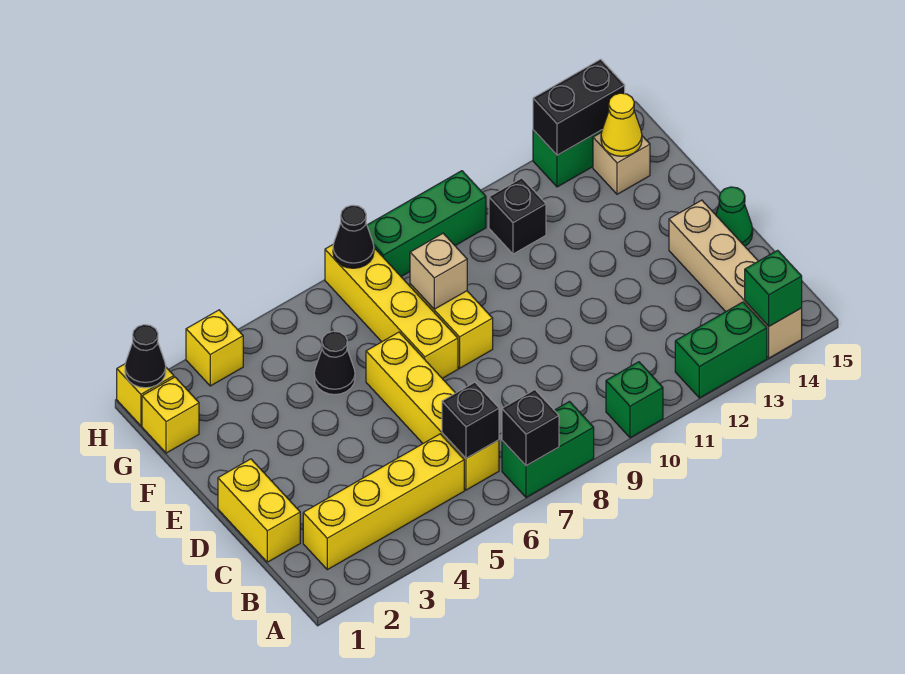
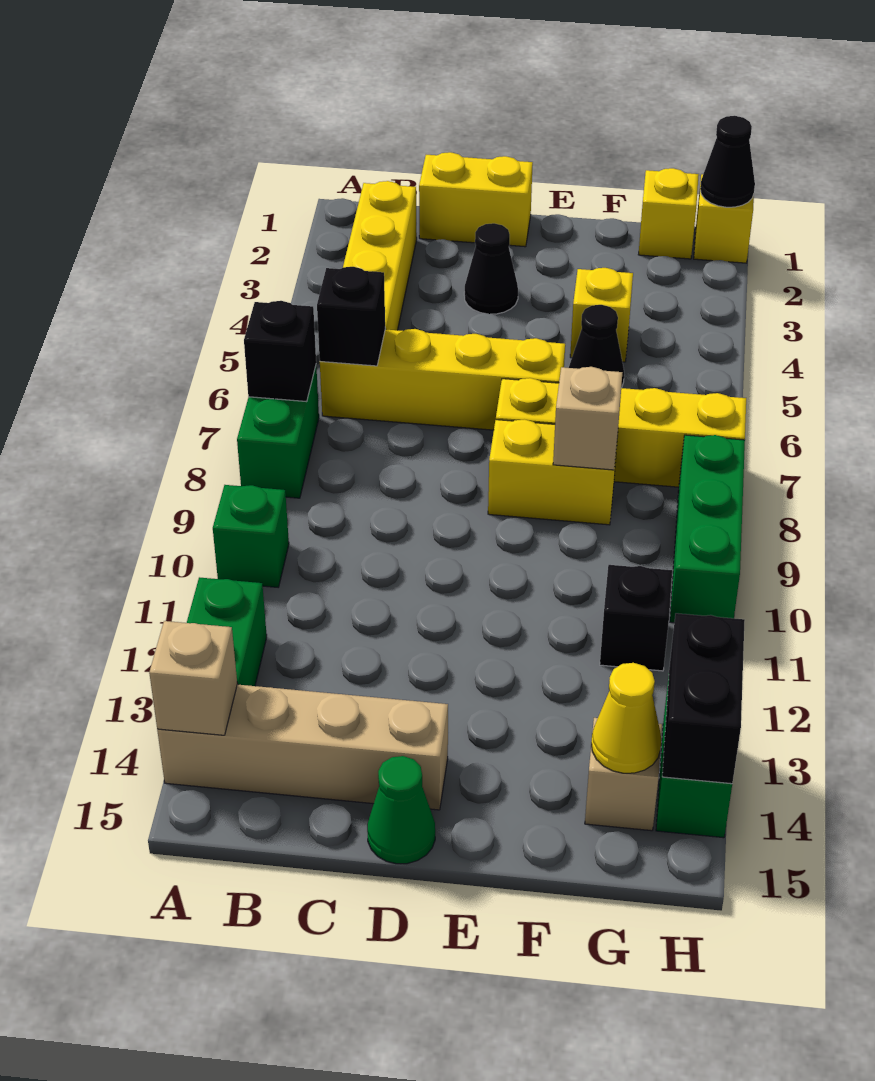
green 1x1 brick [745,250,802,326] -> tan 1x1 brick [149,621,237,735]
yellow 1x1 brick [186,310,243,386] -> yellow 1x1 brick moved to [570,268,633,362]
black 1x1 cone [333,205,374,268] -> black 1x1 cone moved to [464,223,518,314]

